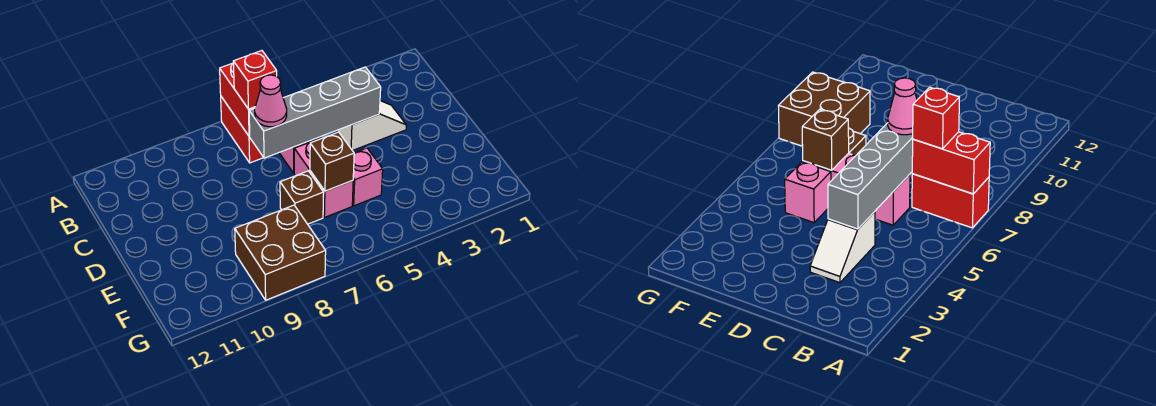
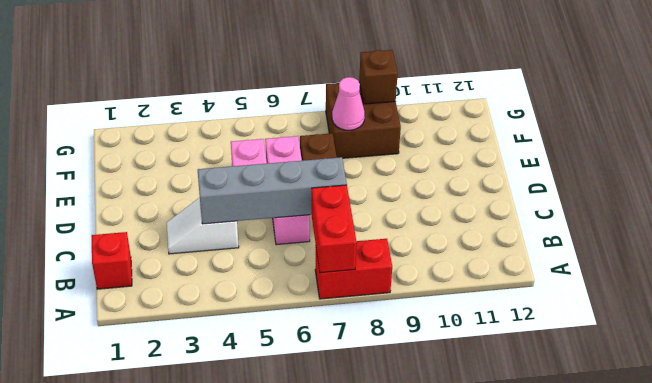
red 1x2 brick [221,97,264,163] -> red 1x2 brick turned to [315,239,392,299]
red 1x1 brick [233,51,277,109] -> red 1x1 brick moved to [92,232,132,289]
pink 1x1 cone [255,75,287,127] -> pink 1x1 cone moved to [332,77,365,130]
brown 1x1 brick [310,132,354,191] -> brown 1x1 brick moved to [359,50,398,104]

